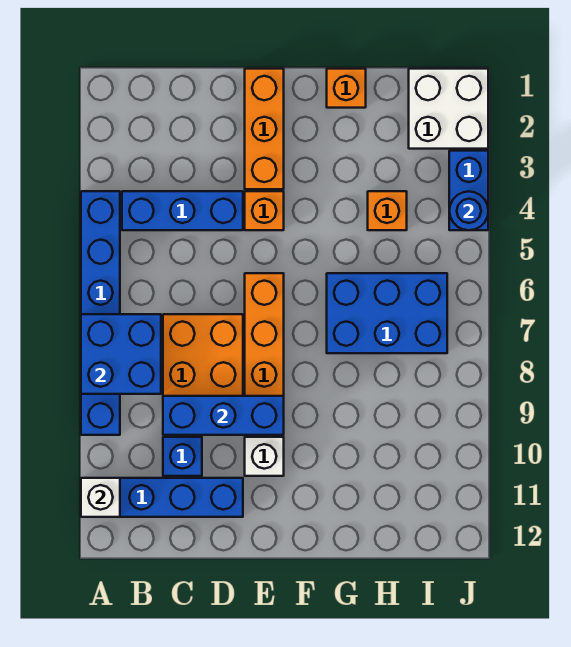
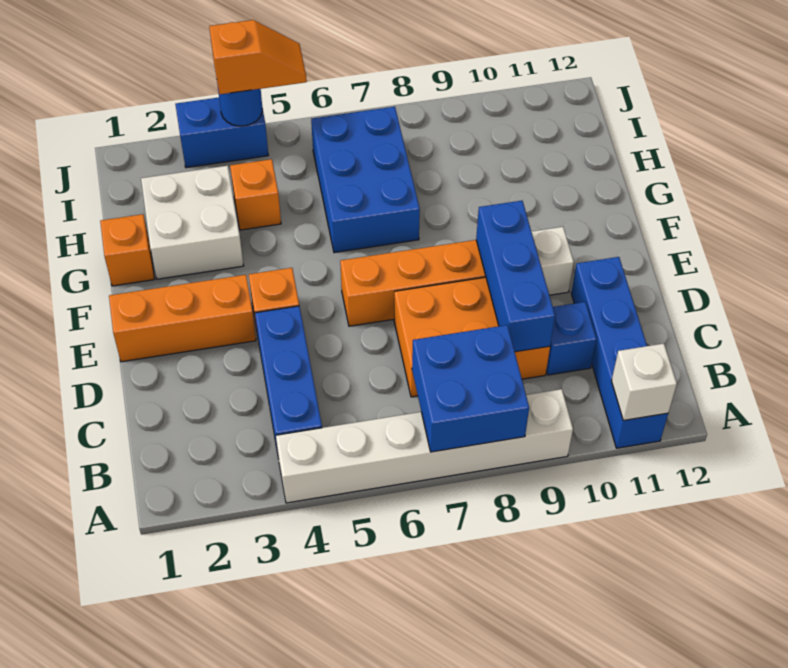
blue 1x6 brick [81,191,120,435] -> white 1x6 brick [276,389,573,503]
white 2x2 brick [409,69,488,149] -> white 2x2 brick moved to [141,166,244,279]
none -> orange 1x2 slope [209,20,307,94]

